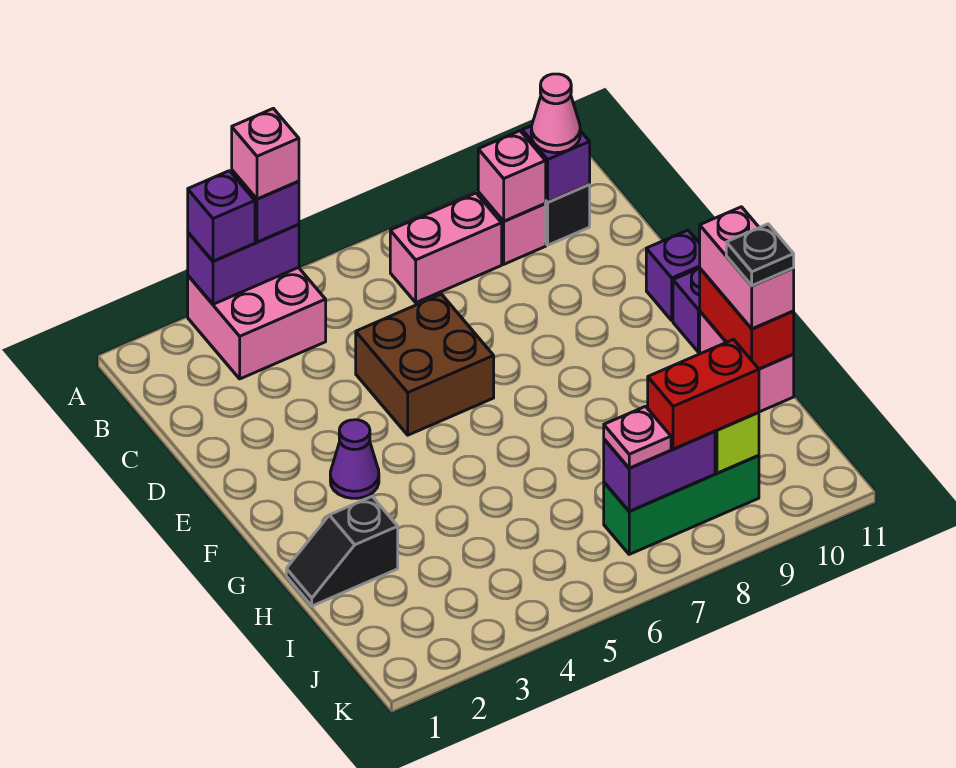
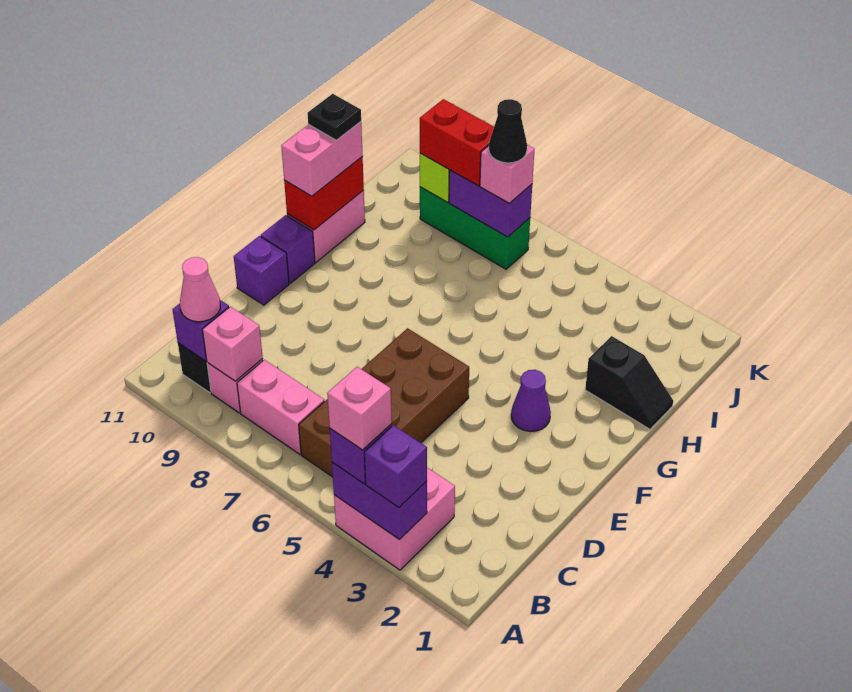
brown 2x2 brick [356,294,494,435] -> brown 2x4 brick [299,328,469,477]
pink 1x1 plate [604,406,671,468] -> pink 1x1 brick [480,145,534,203]
none -> black 1x1 cone [489,99,527,163]

